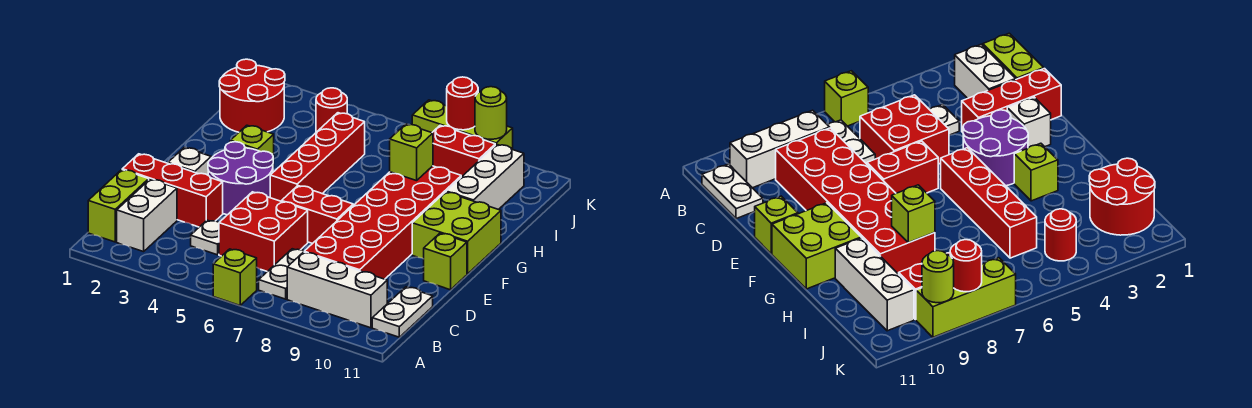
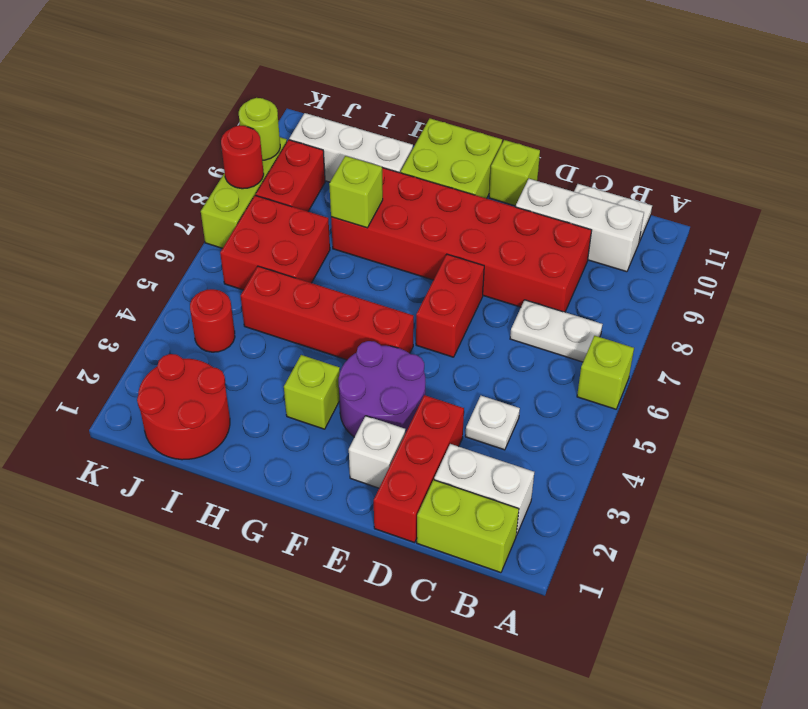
white 1x3 brick [287,252,387,328] -> white 1x3 brick turned to [515,179,644,272]
red 2x2 brick [219,192,308,272] -> red 2x2 brick moved to [220,195,330,290]

